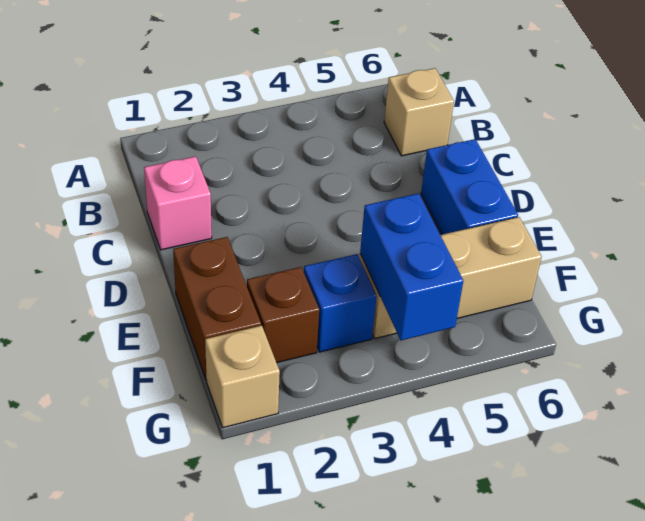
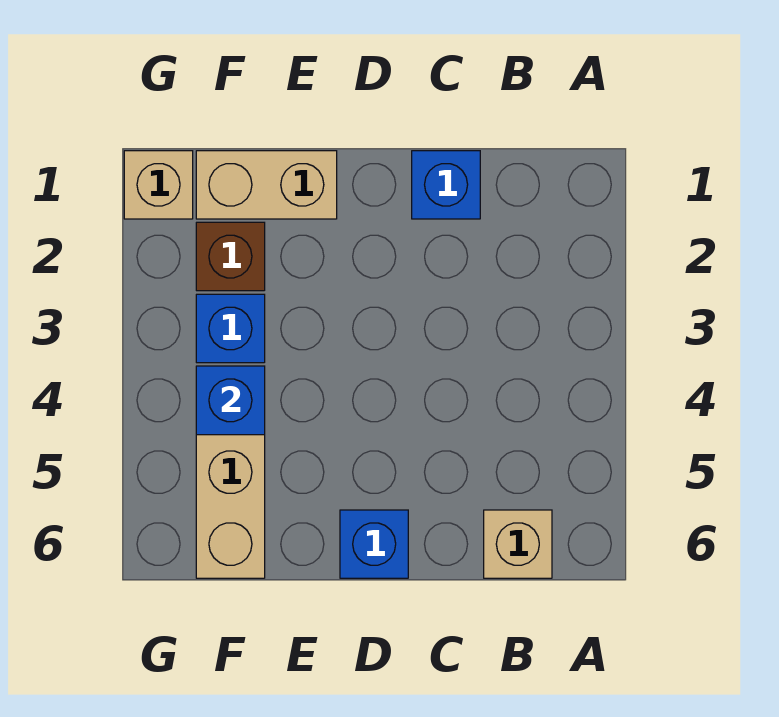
pink 1x1 brick [144,156,212,250] -> blue 1x1 brick [412,151,480,219]
blue 1x2 brick [421,139,518,234] -> blue 1x1 brick [340,510,408,578]
brown 1x2 brick [173,237,261,379] -> tan 1x2 brick [196,151,337,219]
blue 1x2 brick [360,193,463,340] -> blue 1x1 brick [196,366,265,435]

